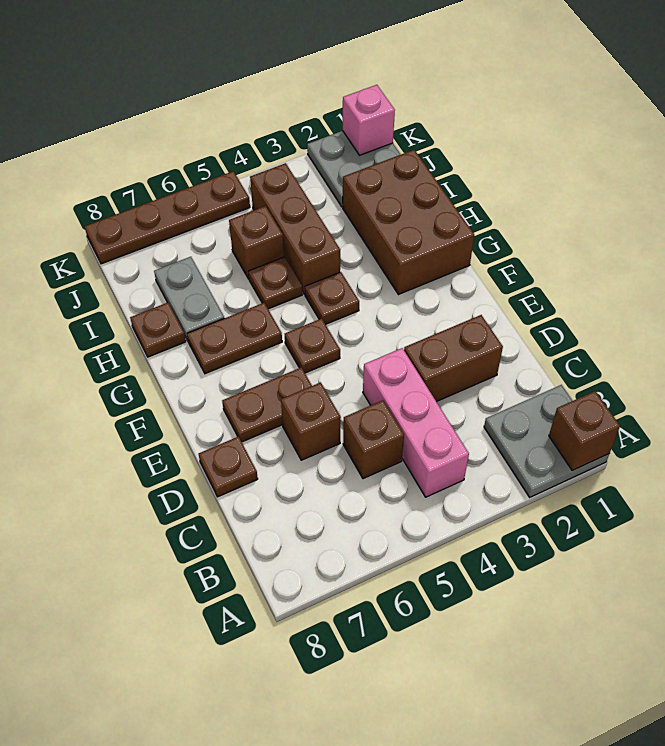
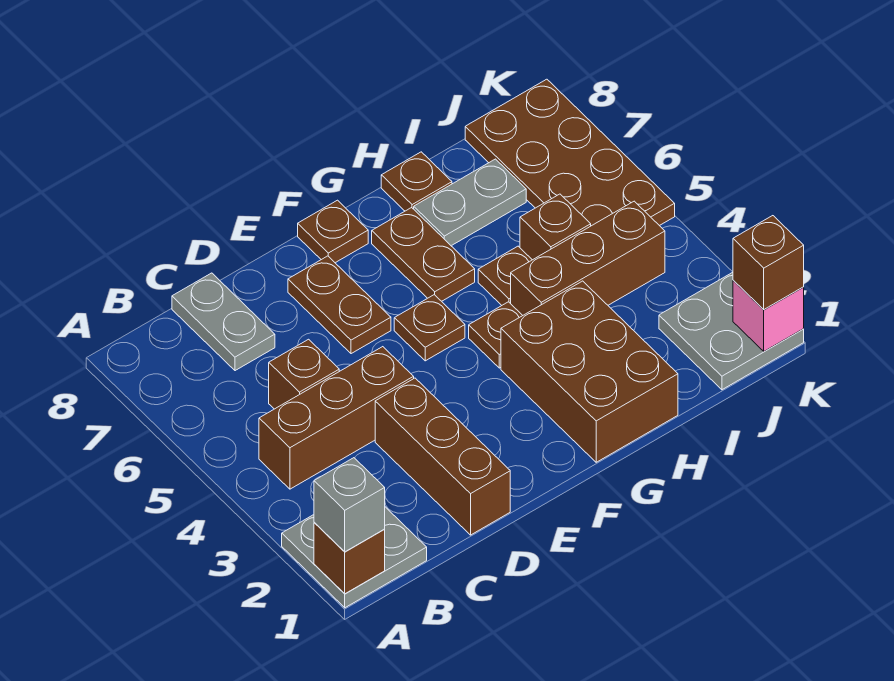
none -> grey 1x1 brick [314,458,385,552]
pink 1x3 brick [363,348,469,497] -> brown 1x3 brick [259,347,414,489]
none -> grey 1x2 plate [172,273,275,371]
brown 1x2 brick [404,315,503,402] -> brown 1x3 brick [375,378,510,535]
brown 1x1 brick [281,382,341,460] -> brown 1x1 brick moved to [733,216,804,310]
brown 1x1 plate [199,437,258,497] -> brown 1x1 plate moved to [298,200,368,263]
brown 2x3 brick [343,150,474,295] -> brown 2x3 brick turned to [501,281,678,462]
brown 1x4 plate [85,171,250,264] -> brown 2x4 plate [465,79,675,226]

